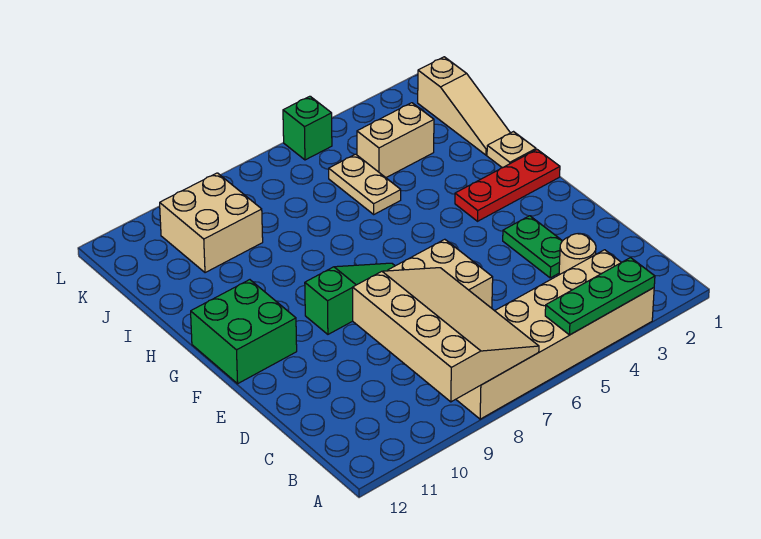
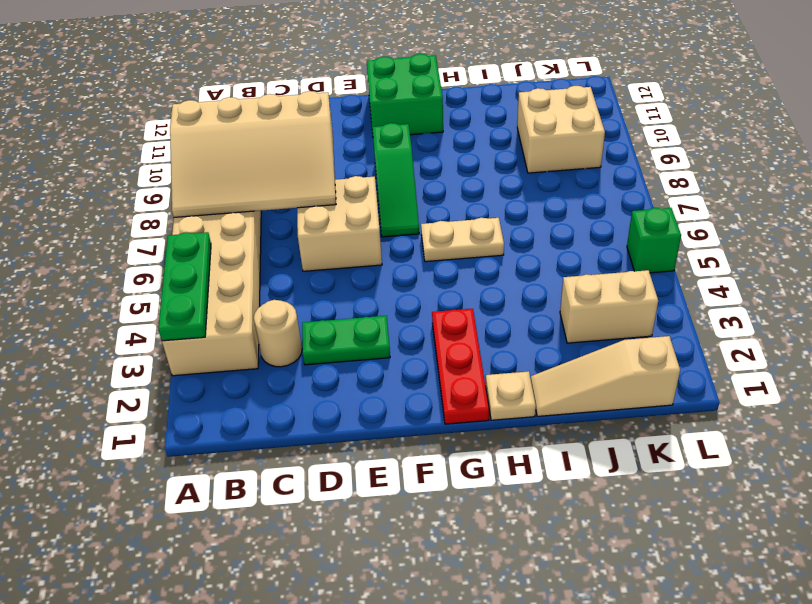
tan 1x2 plate [329,154,401,214] -> tan 1x2 plate moved to [421,218,504,262]
tan 1x2 brick [357,103,434,178] -> tan 1x2 brick turned to [560,270,658,343]

